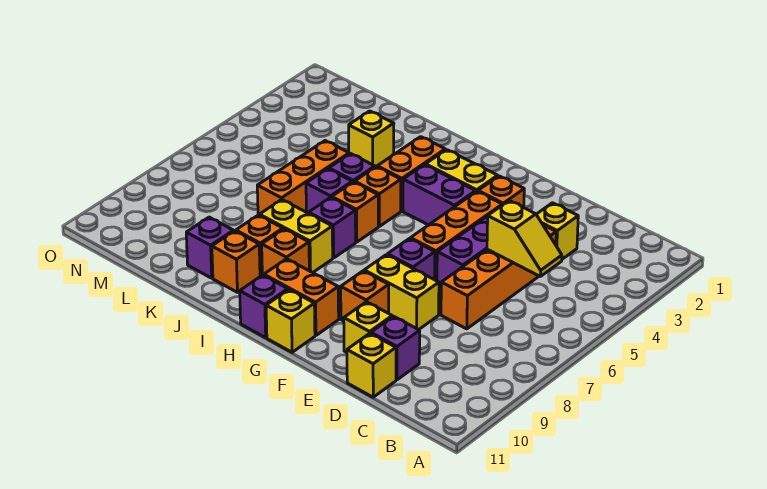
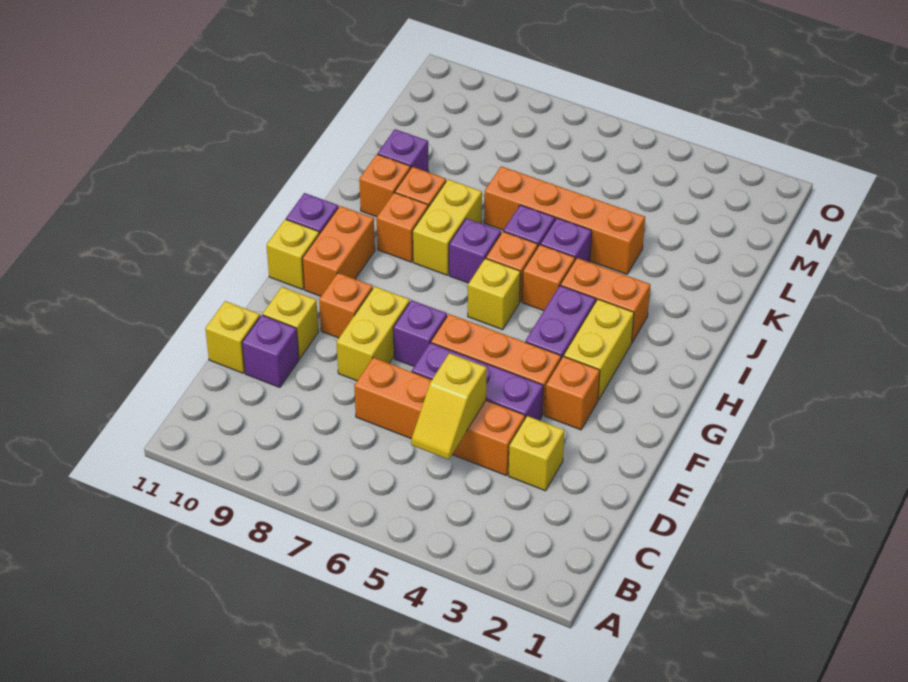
yellow 1x1 brick [349,111,394,167] -> yellow 1x1 brick moved to [468,258,520,330]
orange 1x3 brick [257,141,349,215] -> orange 1x4 brick [484,166,645,274]

